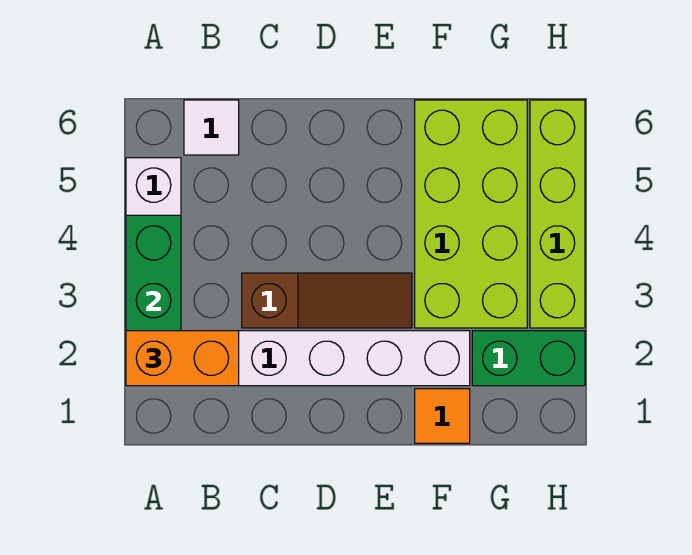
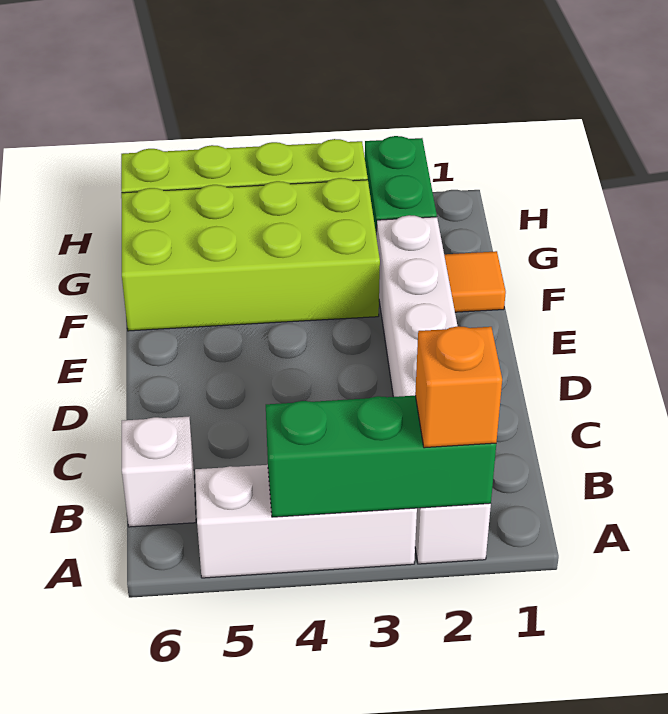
orange 1x2 brick [126,331,239,386] -> orange 1x1 brick [415,326,502,448]
white 1x1 tile [184,100,239,155] -> white 1x1 brick [122,417,196,527]
brown 1x3 slope [242,273,412,328] -> none

